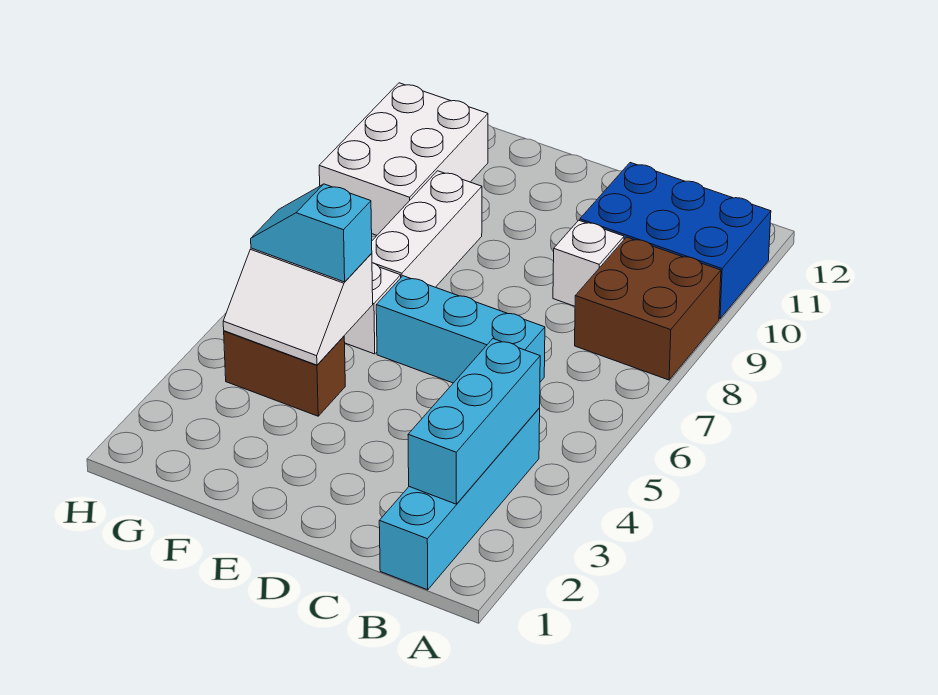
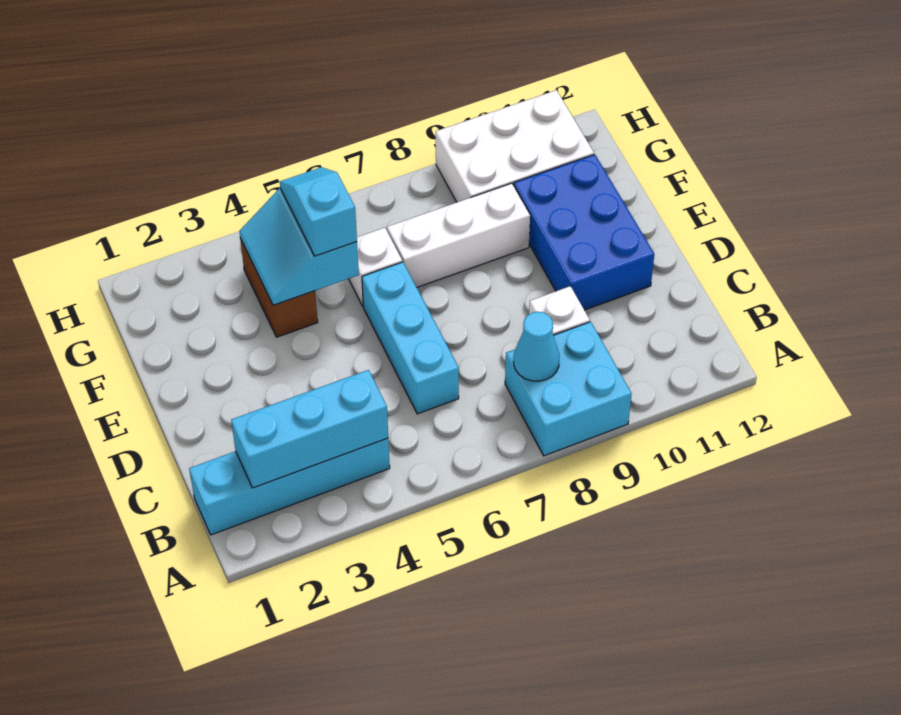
brown 2x2 brick [575,237,721,380] -> cyan 2x2 brick [505,322,632,456]
blue 2x3 brick [580,163,771,319] -> blue 2x3 brick moved to [514,154,654,310]
none -> cyan 1x1 cone [514,312,559,381]
white 2x2 slope [223,248,373,365] -> cyan 2x2 slope [239,188,359,305]

